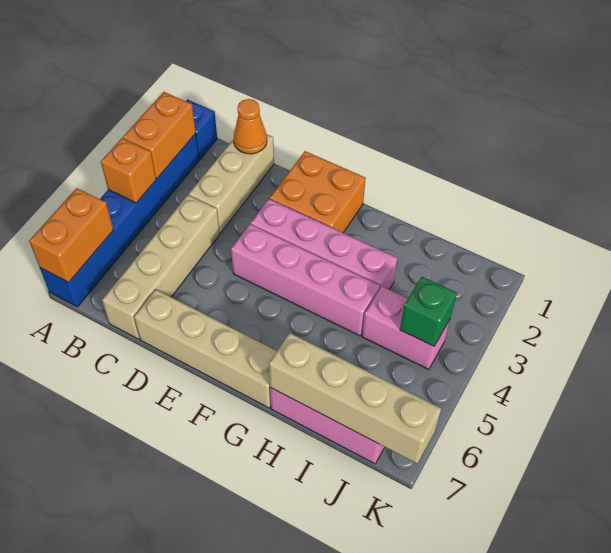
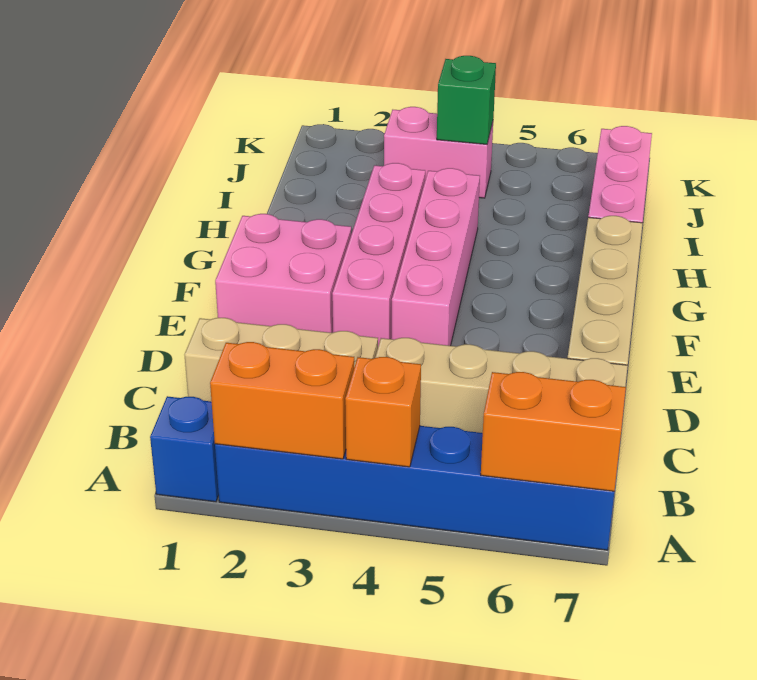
orange 1x1 cone [234,99,267,154] -> none
orange 2x2 brick [270,151,366,233] -> pink 2x2 brick [215,214,351,333]
tan 1x4 brick [269,333,441,463] -> none
pink 1x2 brick [362,287,450,369] -> pink 1x2 brick turned to [384,107,493,198]

